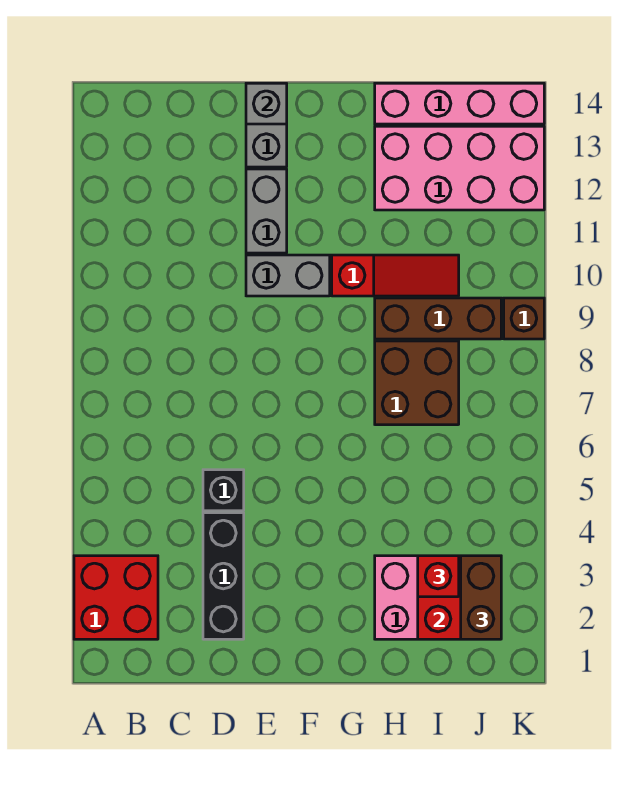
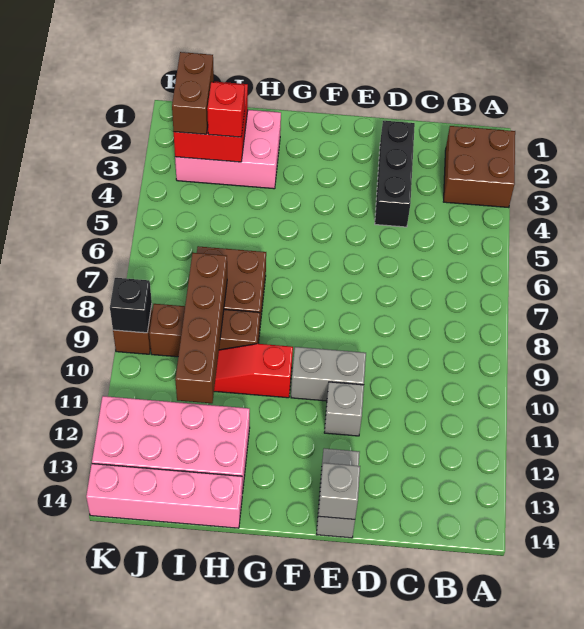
red 2x2 brick [74,556,158,639] -> brown 2x2 brick [444,126,515,208]
black 1x1 brick [203,470,244,511] -> black 1x1 brick moved to [110,278,152,333]
grey 1x2 brick [246,169,287,253] -> grey 1x1 brick [324,382,364,436]
none -> brown 1x4 brick [175,253,227,403]

